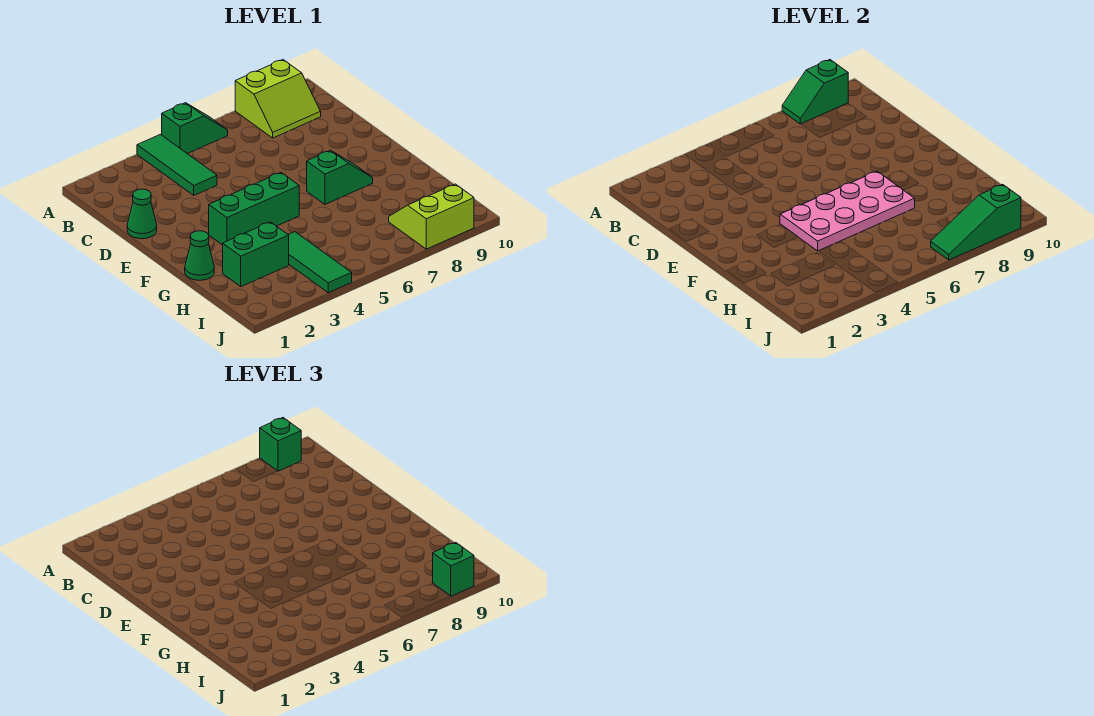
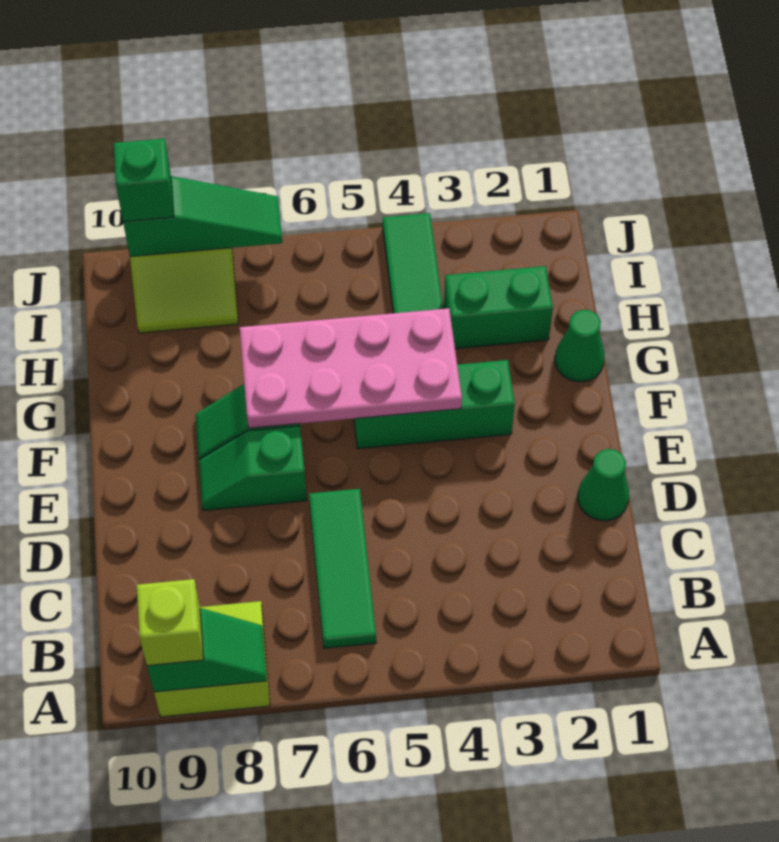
green 1x3 tile [137,134,217,195] -> green 1x3 tile moved to [309,489,376,648]
green 1x2 slope [162,103,228,154] -> green 1x2 slope moved to [199,426,307,511]
green 1x1 brick [260,418,301,471] -> lime 1x1 brick [137,579,204,666]

